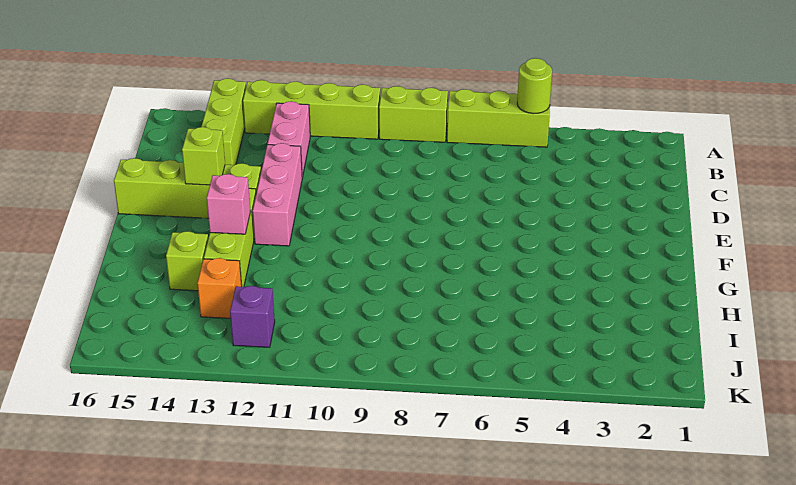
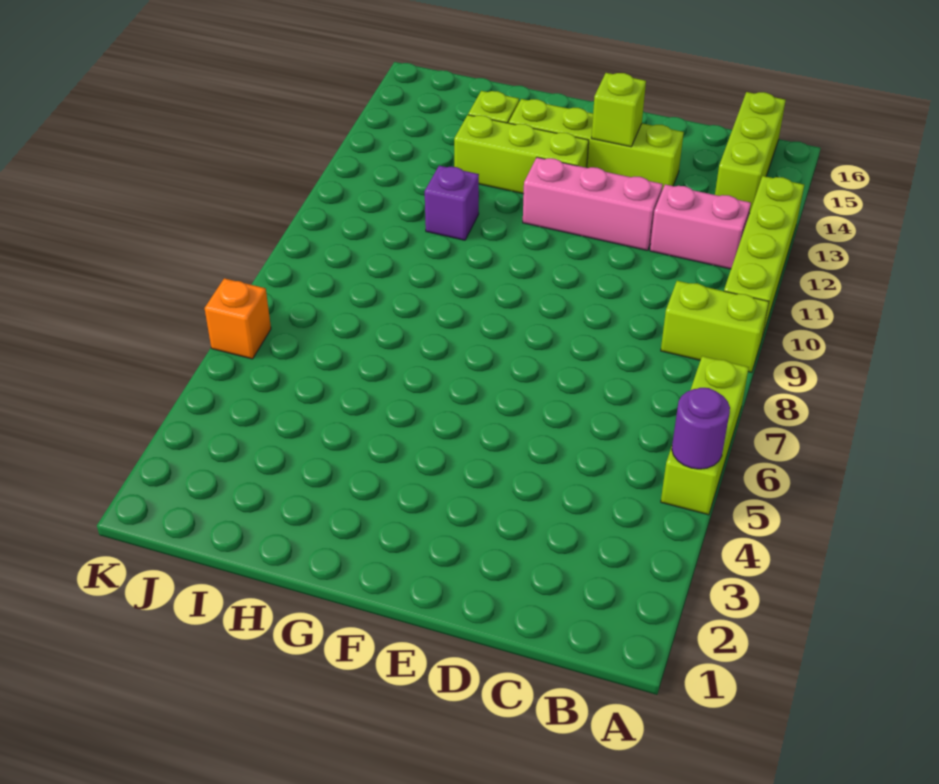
lime 1x1 round brick [517,58,552,114] -> purple 1x1 round brick [672,388,730,469]
lime 1x2 brick [379,86,448,142] -> lime 1x2 brick turned to [661,281,769,372]
lime 1x3 brick [201,78,246,165] -> lime 1x3 brick turned to [715,92,786,214]
lime 1x4 brick [114,158,261,218] -> lime 1x4 brick turned to [509,99,684,190]
pink 1x1 brick [207,174,250,234] -> none
orange 1x1 brick [197,258,242,318] -> orange 1x1 brick moved to [205,278,271,359]
purple 1x1 brick [230,286,275,347] -> purple 1x1 brick moved to [425,166,479,240]

